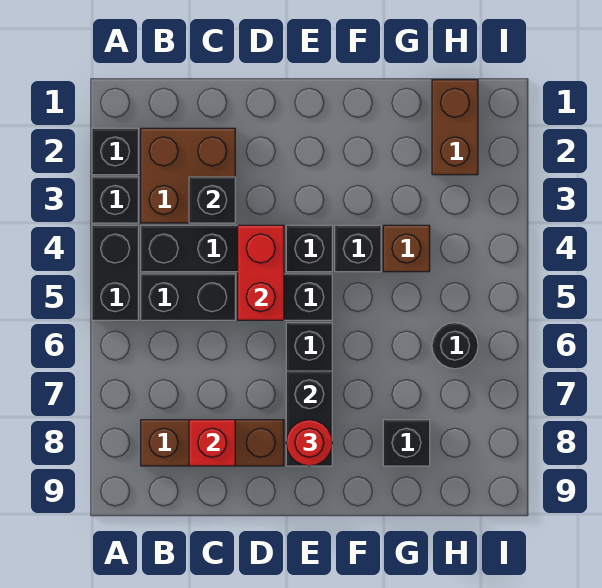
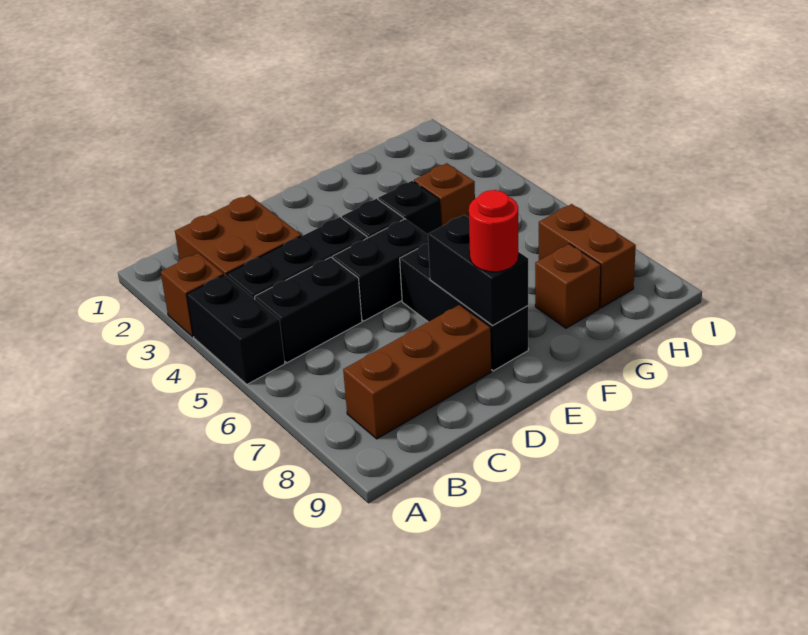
black 1x1 brick [92,128,138,175] -> none
black 1x1 brick [92,177,138,223] -> brown 1x1 brick [161,253,224,337]
black 1x1 brick [189,177,235,223] -> none
red 1x1 brick [189,420,235,466] -> none
red 1x2 brick [238,225,284,320] -> none
black 1x1 brick [383,420,430,466] -> brown 1x1 brick [535,244,601,328]
brown 1x2 brick [432,80,478,175] -> brown 1x2 brick moved to [539,204,636,308]
black 1x1 round brick [432,323,478,369] -> none

